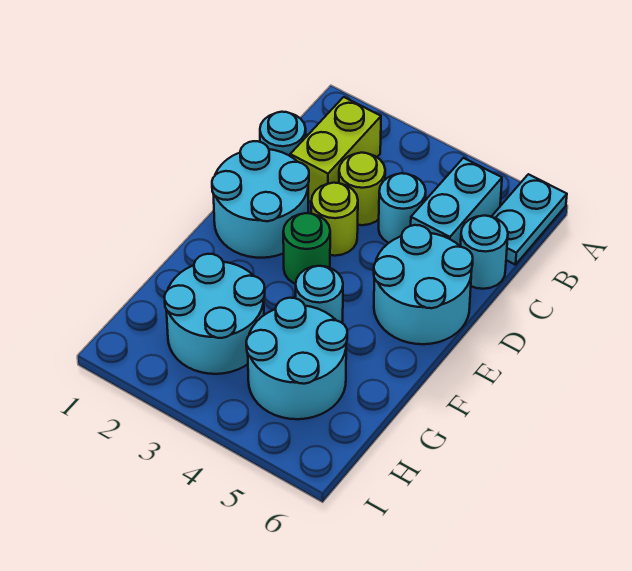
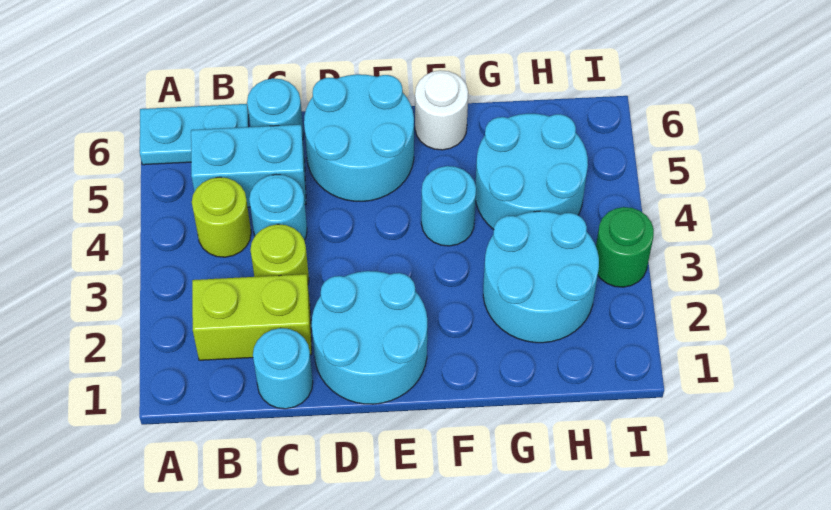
lime 1x1 round brick [311,183,358,256] -> lime 1x1 round brick moved to [192,177,251,257]
green 1x1 round brick [283,213,330,284] -> green 1x1 round brick moved to [596,207,654,287]
none -> white 1x1 round brick [415,70,468,150]

